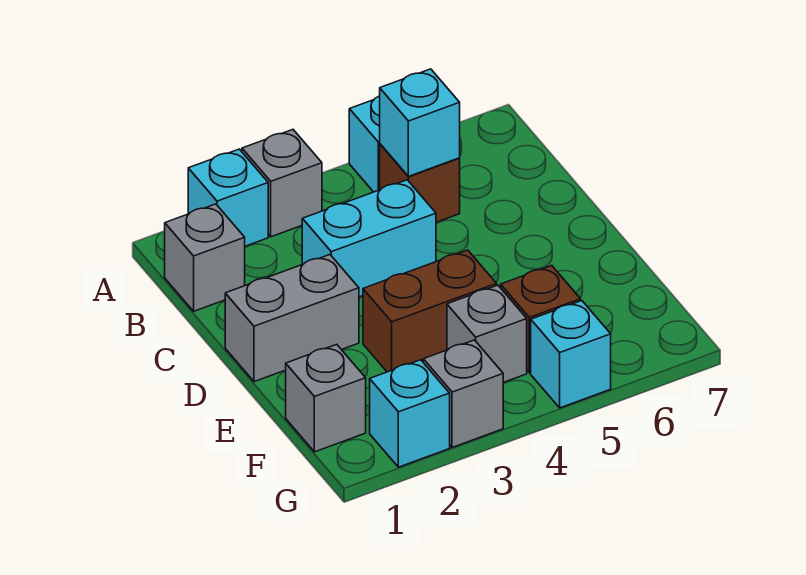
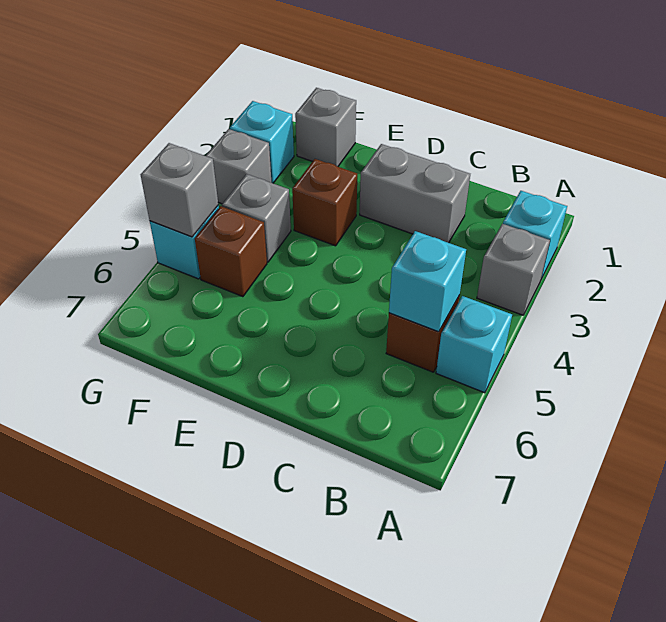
grey 1x1 brick [165,204,245,311] -> grey 1x1 brick moved to [141,143,218,237]
cyan 1x2 brick [302,180,436,297] -> none
grey 1x2 brick [225,255,359,382] -> grey 1x2 brick turned to [360,144,470,243]
brown 1x2 brick [363,250,497,372] -> brown 1x1 brick [292,159,357,246]

